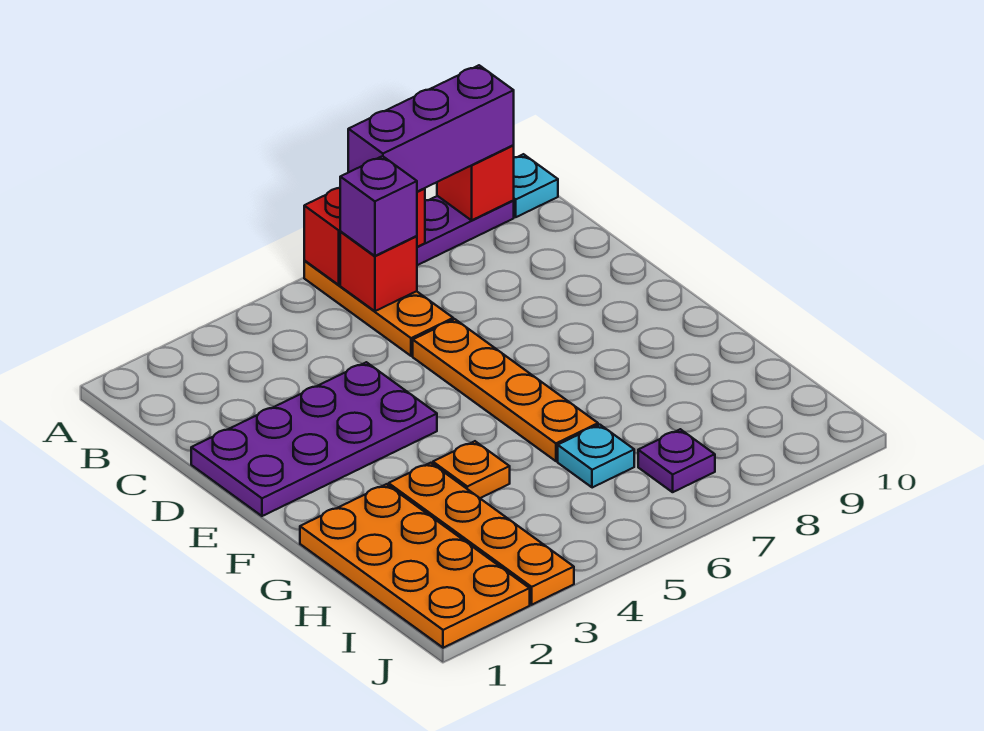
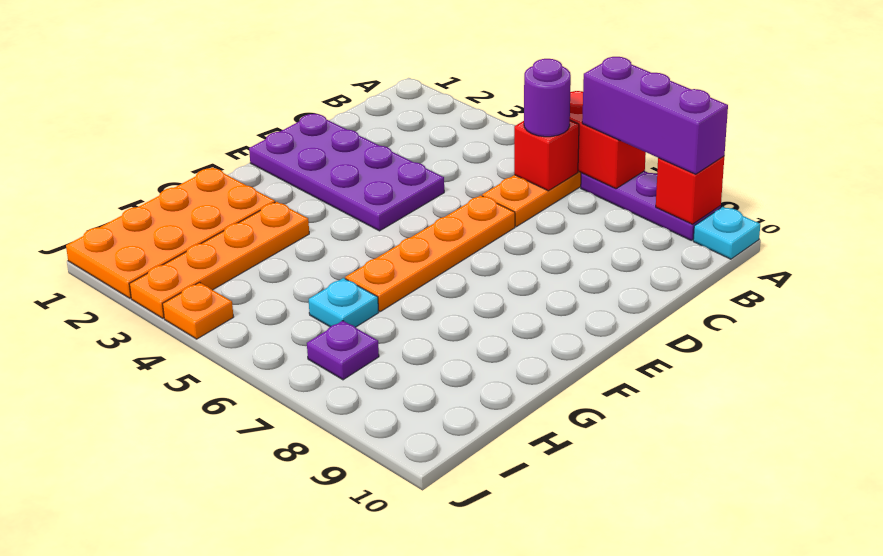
purple 1x1 brick [340,156,417,256] -> purple 1x1 round brick [524,59,571,137]
orange 1x1 plate [433,441,510,498] -> orange 1x1 plate moved to [163,282,233,339]

